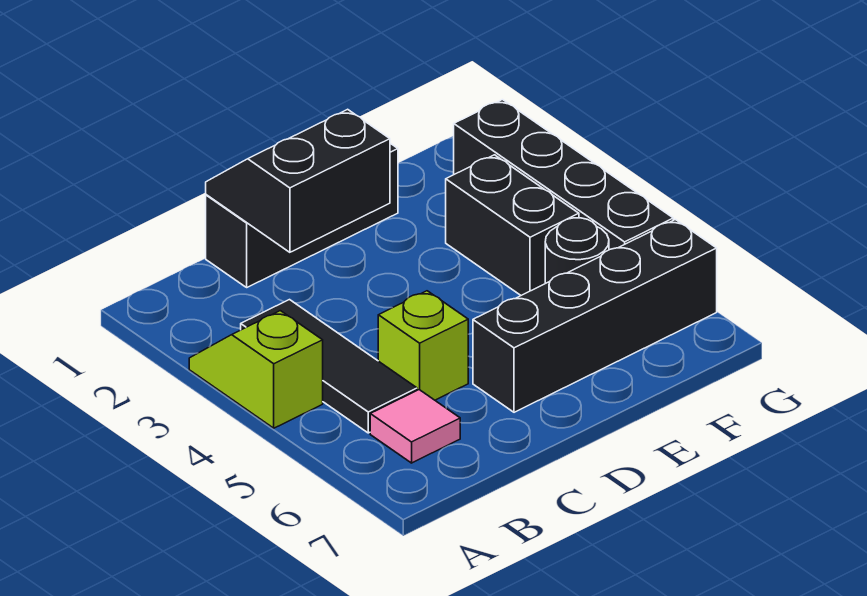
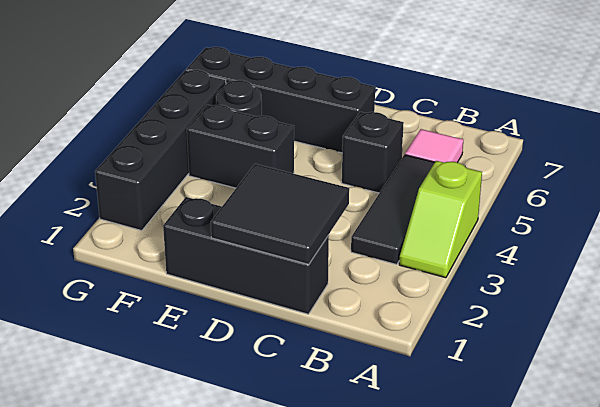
black 2x2 slope [206,109,390,252] -> black 2x2 tile [211,164,349,264]
lime 1x1 brick [378,291,468,400] -> black 1x1 brick [342,112,404,193]
black 1x2 brick [446,155,579,295] -> black 1x2 brick turned to [187,105,294,188]

